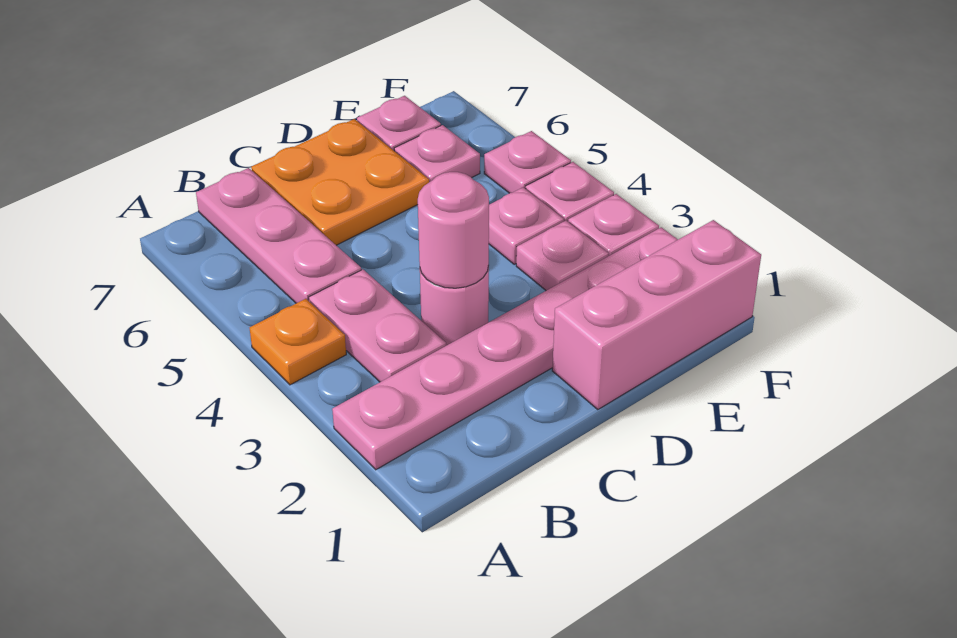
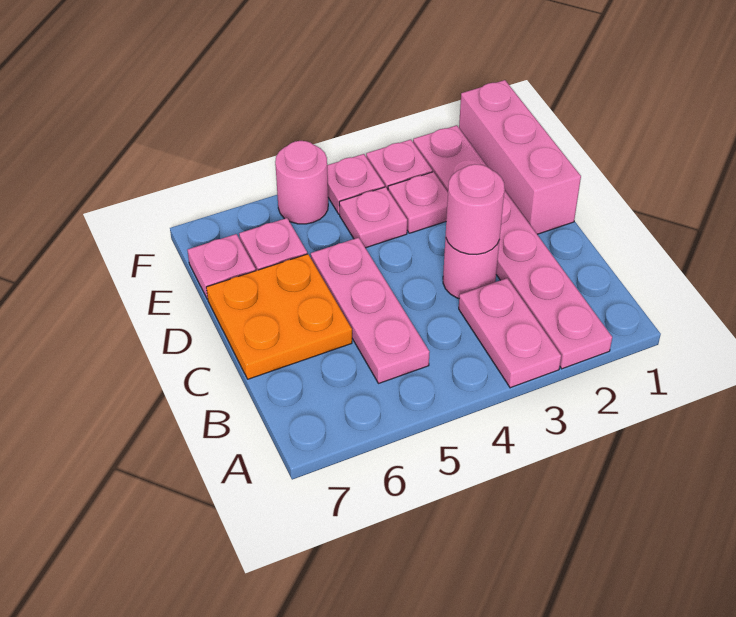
orange 1x1 plate [250,299,346,385] -> none
pink 1x2 plate [309,269,446,382] -> pink 1x2 plate turned to [459,278,561,388]
pink 1x3 plate [196,168,361,303] -> pink 1x3 plate turned to [311,238,429,384]
pink 1x1 plate [484,131,571,193] -> pink 1x1 round brick [275,141,328,224]

